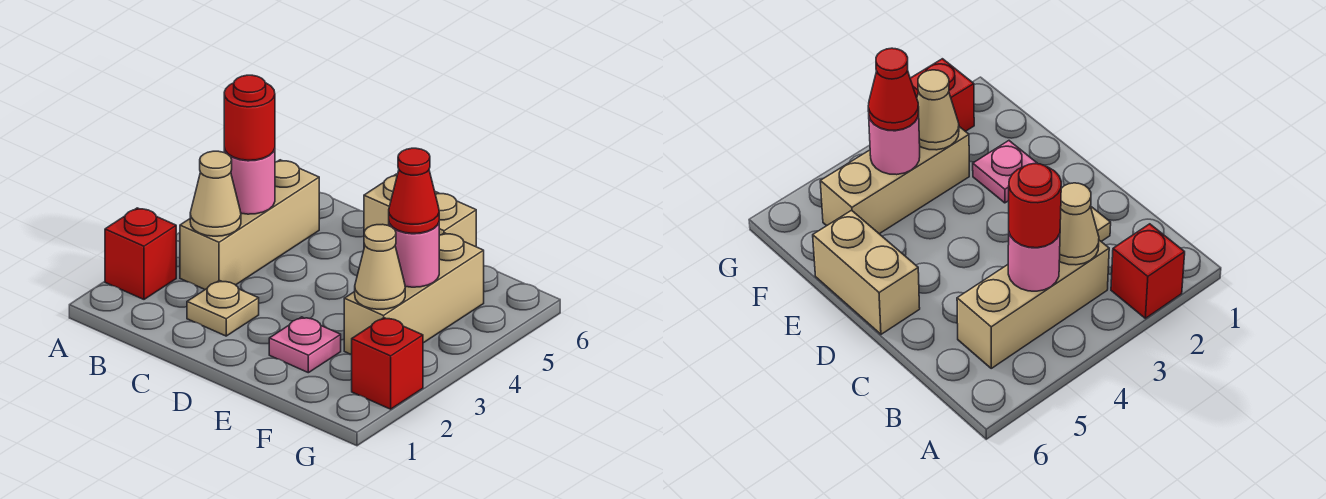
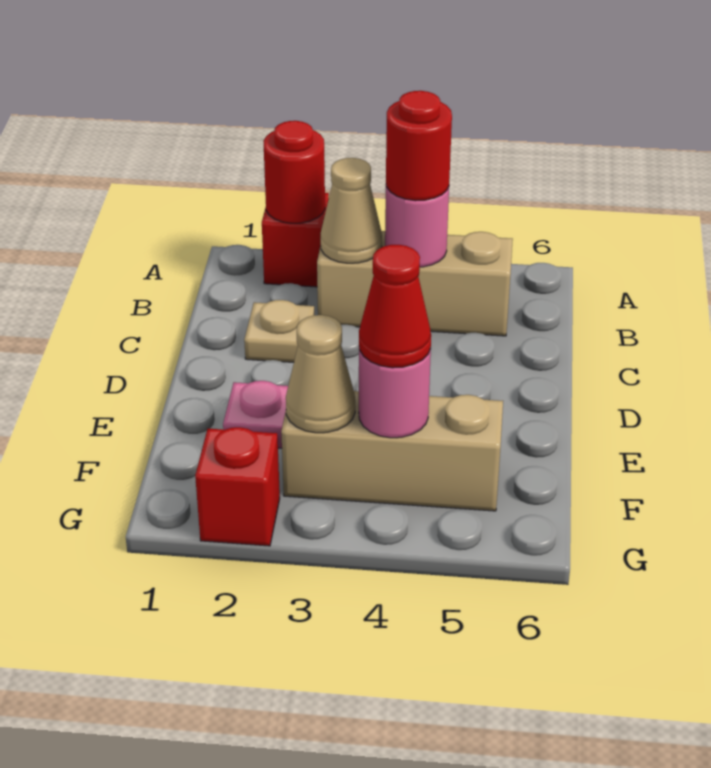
none -> red 1x1 round brick [263,121,325,223]
tan 1x2 brick [364,174,476,247] -> none

